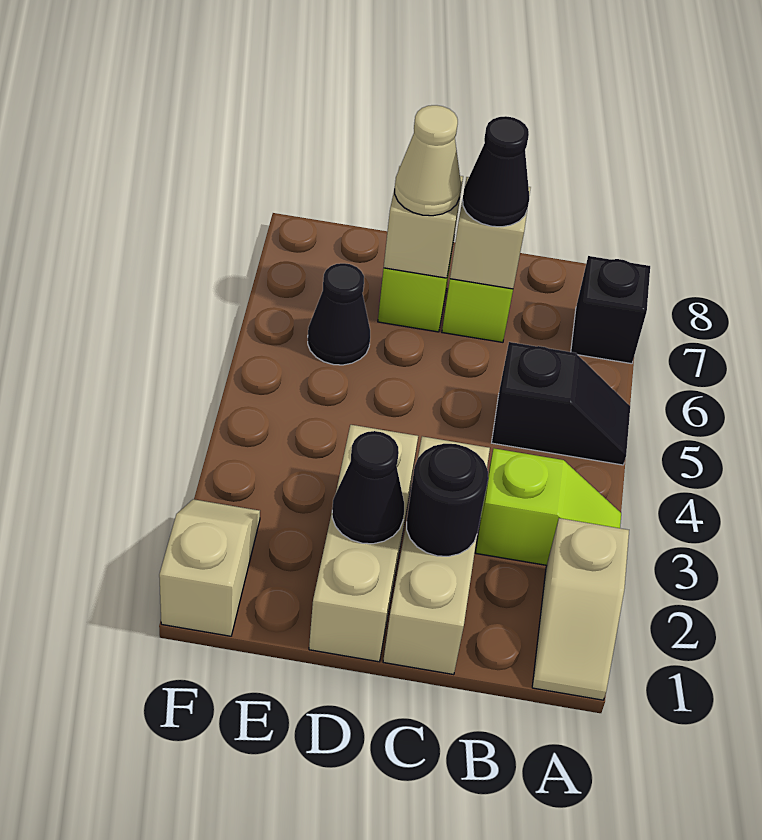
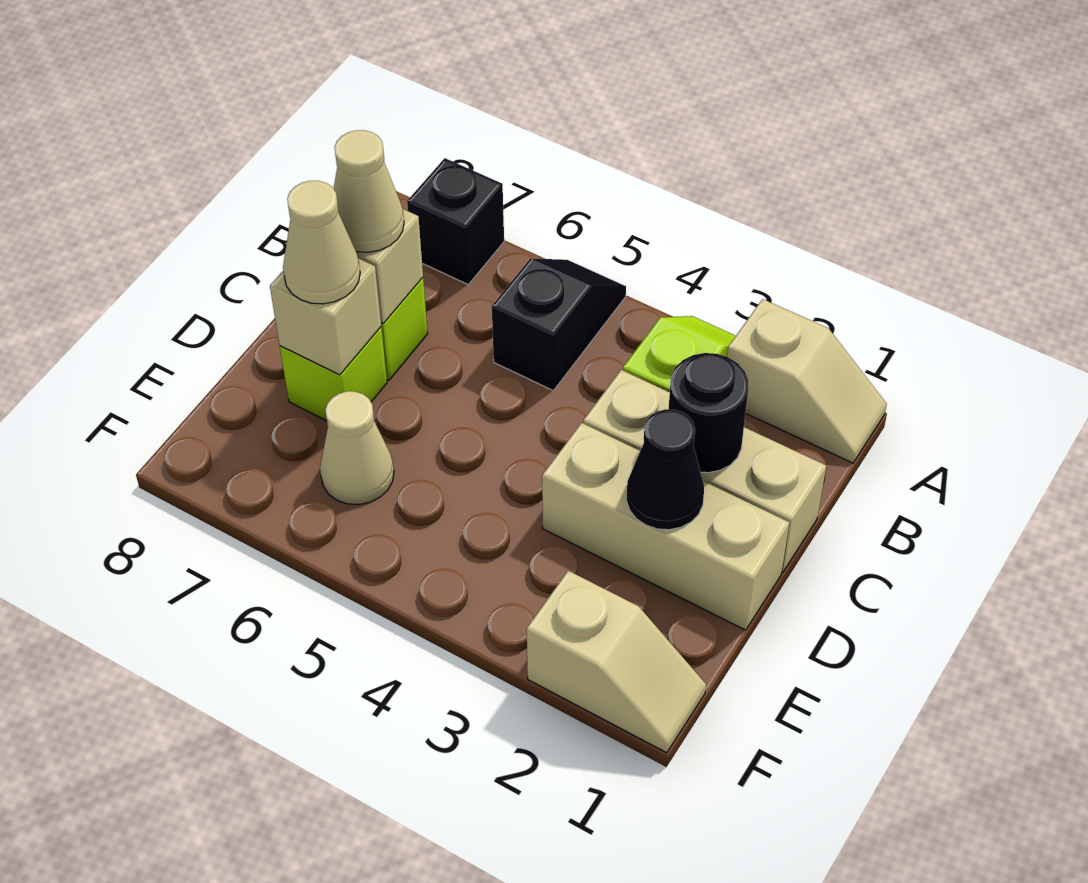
black 1x1 cone [463,116,529,227] -> tan 1x1 cone [333,130,404,252]
black 1x1 cone [308,263,370,365] -> tan 1x1 cone [320,391,394,505]
tan 1x2 slope [159,499,260,636] -> tan 1x2 slope turned to [527,571,706,753]

